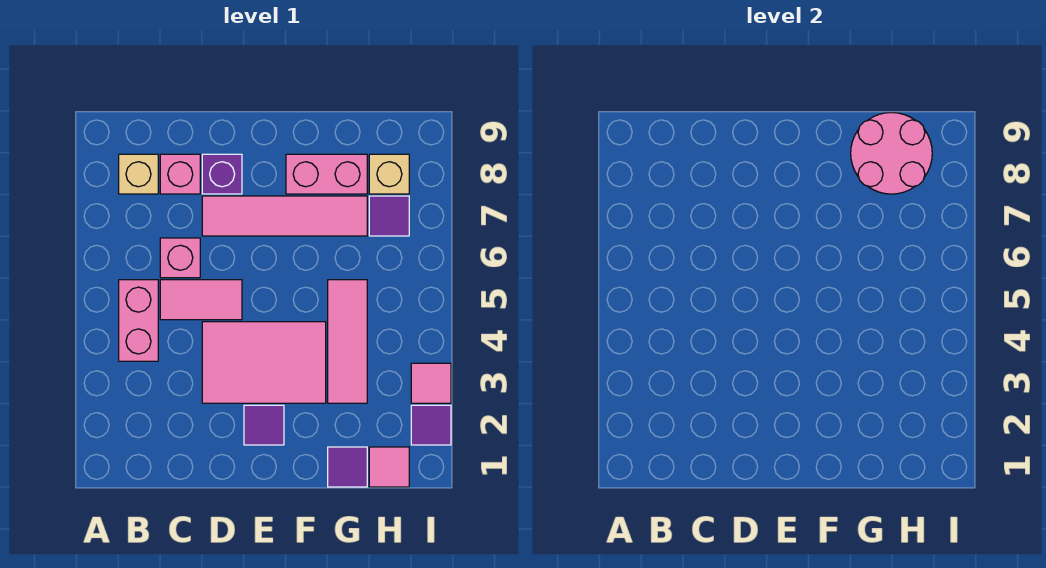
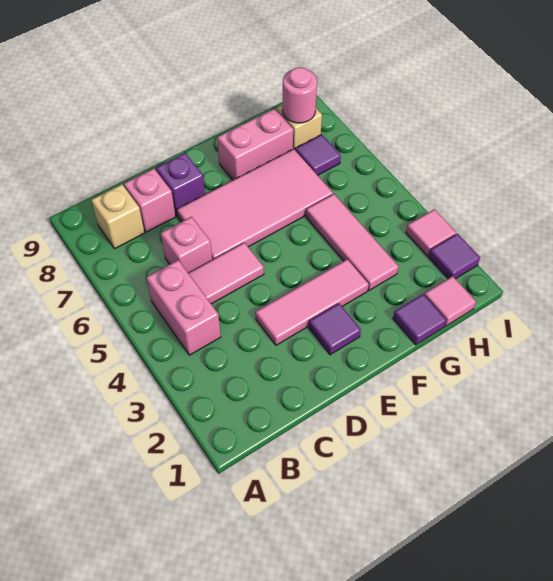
pink 2x3 tile [202,322,326,403] -> pink 1x3 tile [255,259,369,345]
pink 1x4 tile [202,196,367,236] -> pink 2x4 tile [177,149,333,260]
pink 2x2 round brick [851,113,932,194] -> pink 1x1 round brick [282,67,317,123]

